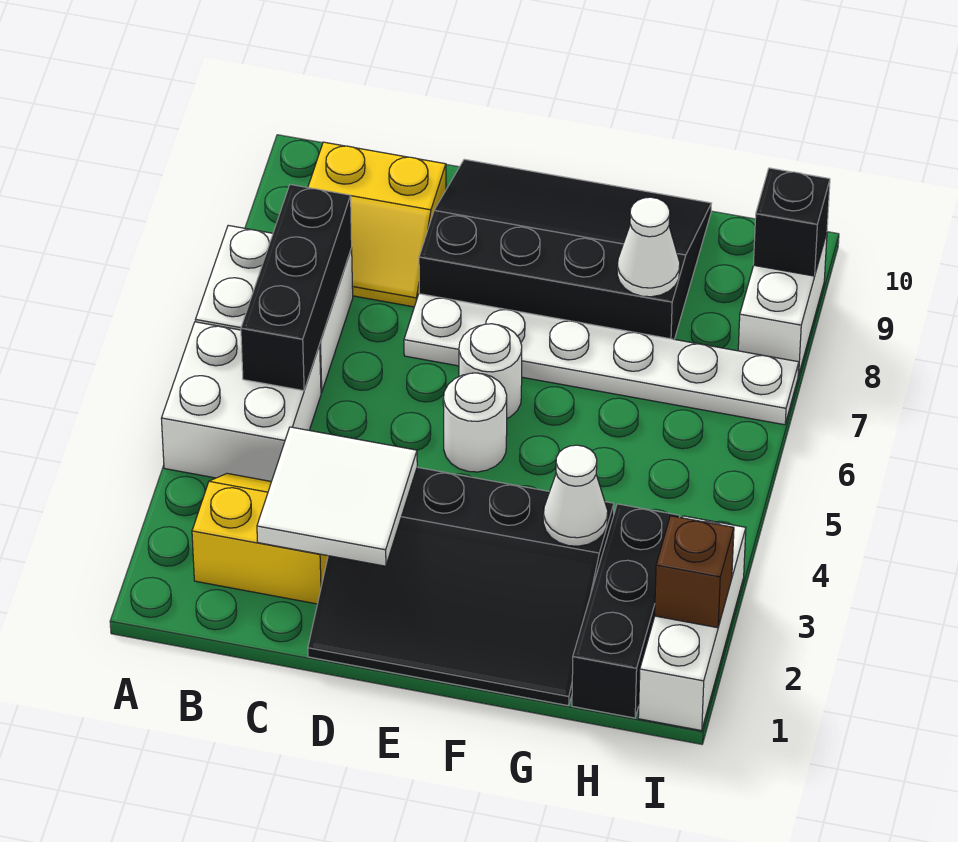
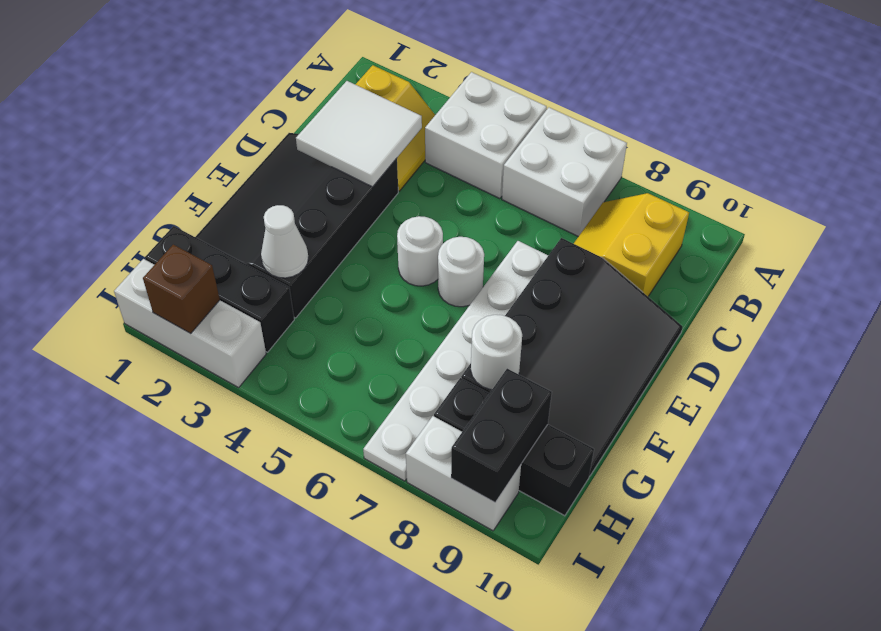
black 1x3 brick [241,185,352,391] -> black 1x3 brick moved to [434,378,594,516]
white 1x1 cone [617,197,680,297] -> white 1x1 round brick [471,315,522,390]
black 1x1 brick [753,168,830,276] -> black 1x2 brick [451,369,552,502]

